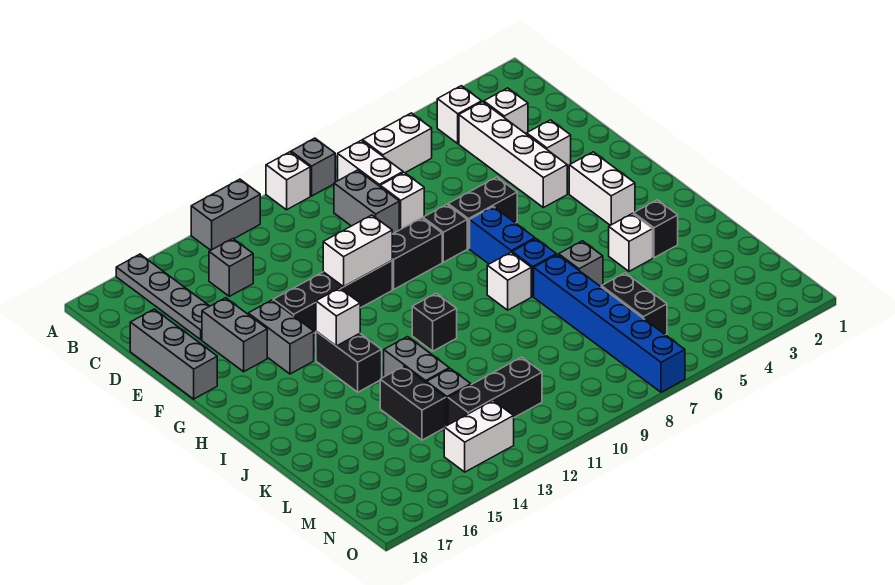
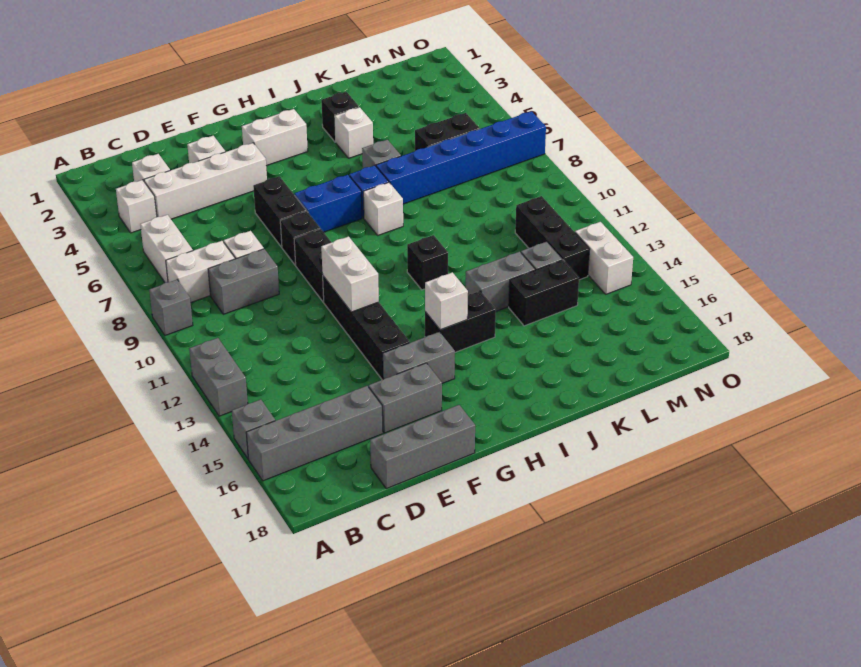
white 1x1 brick [266,152,310,210] -> none
grey 1x4 plate [116,254,209,340] -> grey 1x4 brick [246,386,383,481]
grey 1x1 brick [209,239,253,296] -> grey 1x1 brick moved to [232,399,275,459]

